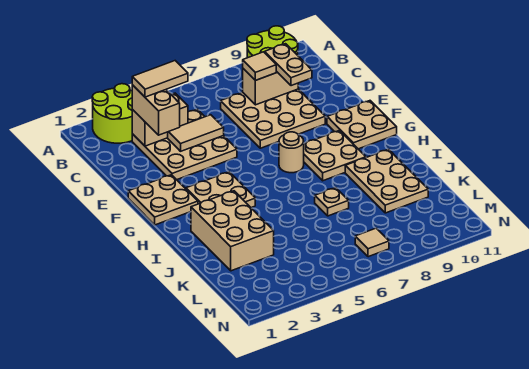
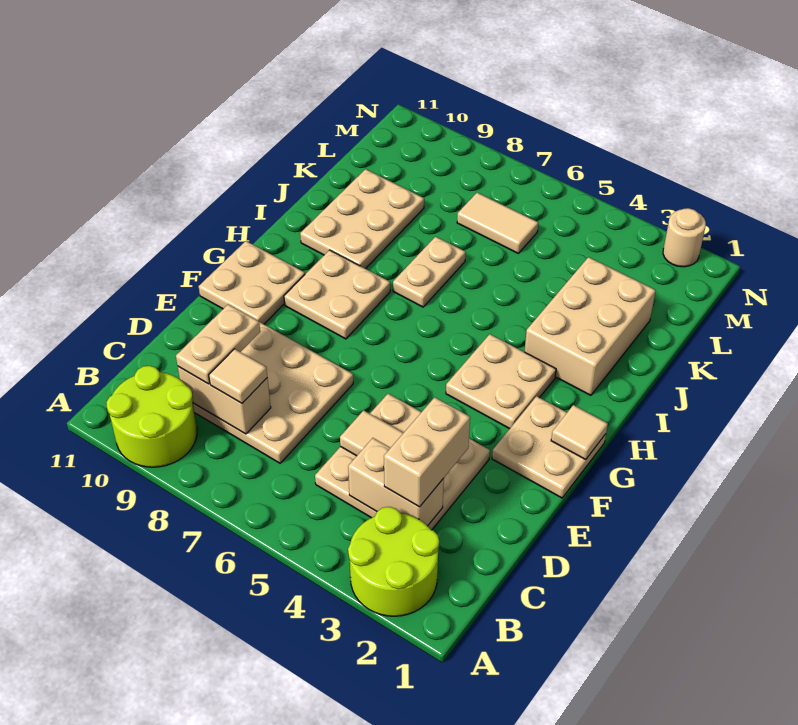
tan 1x2 tile [132,61,188,97] -> tan 1x2 tile moved to [457,193,538,253]
tan 1x1 round brick [279,132,304,173] -> tan 1x1 round brick moved to [663,208,706,267]
tan 1x1 plate [315,188,349,216] -> tan 1x2 plate [393,237,466,307]
tan 1x1 tile [355,228,389,257] -> tan 1x1 tile moved to [551,405,608,460]

